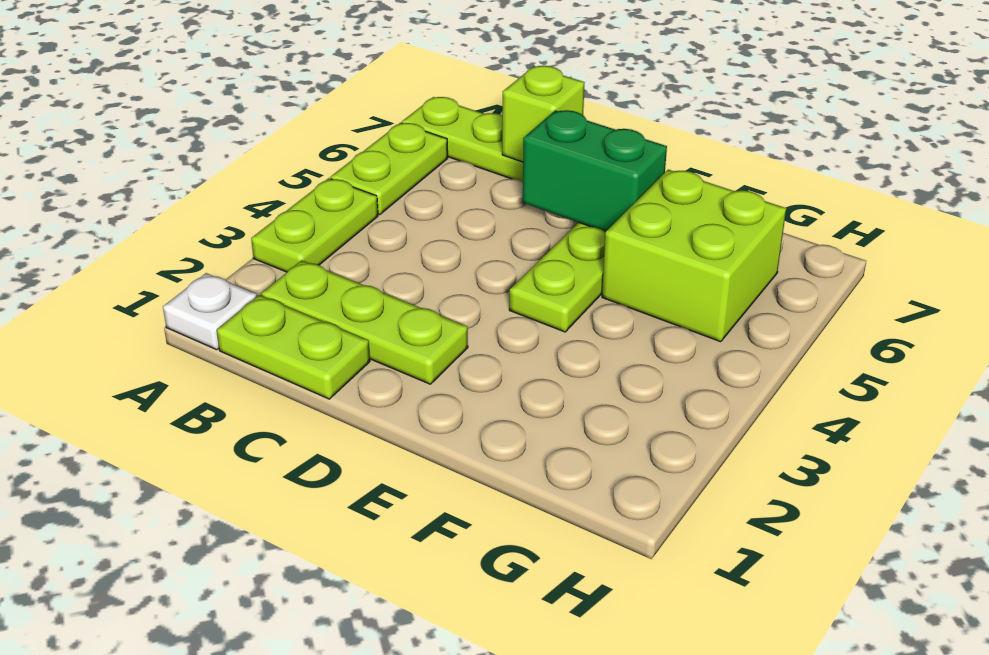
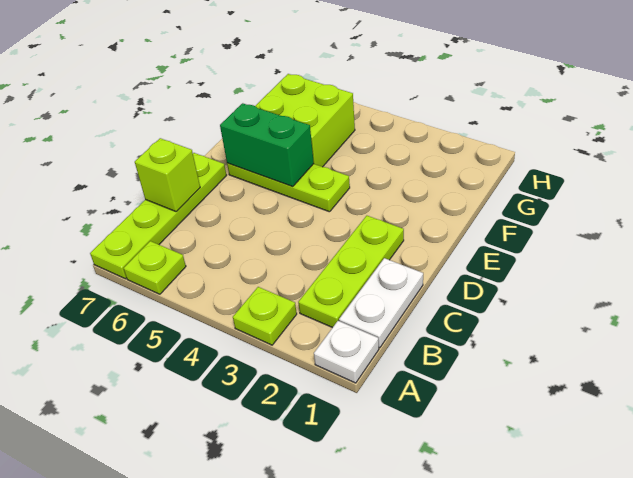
lime 1x2 plate [251,178,378,272] -> lime 1x1 plate [233,287,297,345]
lime 1x2 plate [330,123,448,215] -> lime 1x1 plate [124,241,186,294]
lime 1x2 plate [217,295,370,399] -> white 1x2 plate [339,258,423,348]
green 1x2 brick [523,110,667,232] -> green 1x2 brick turned to [220,103,314,187]

